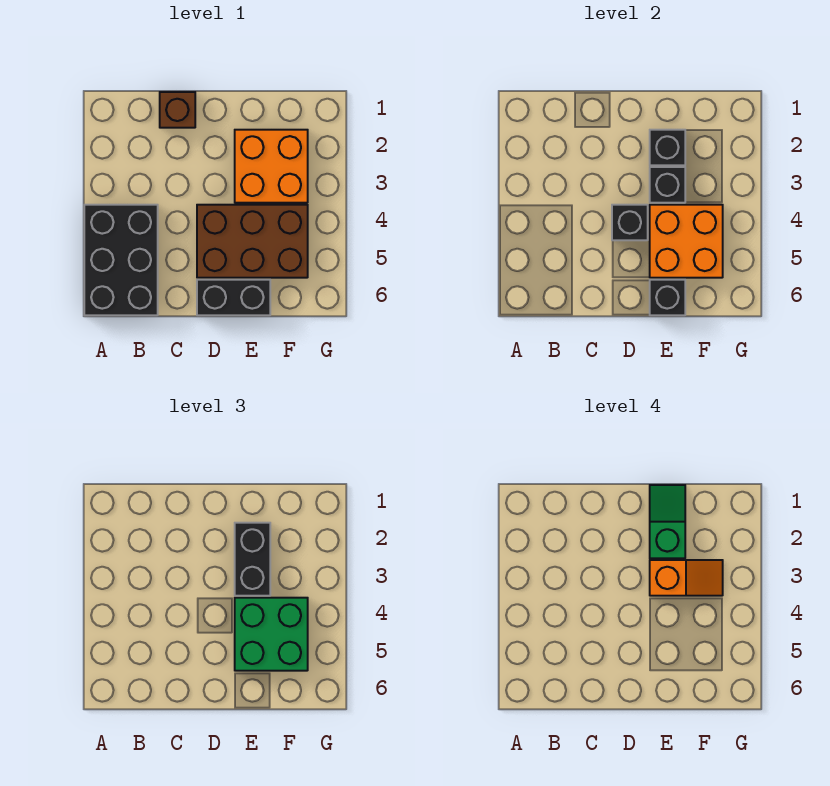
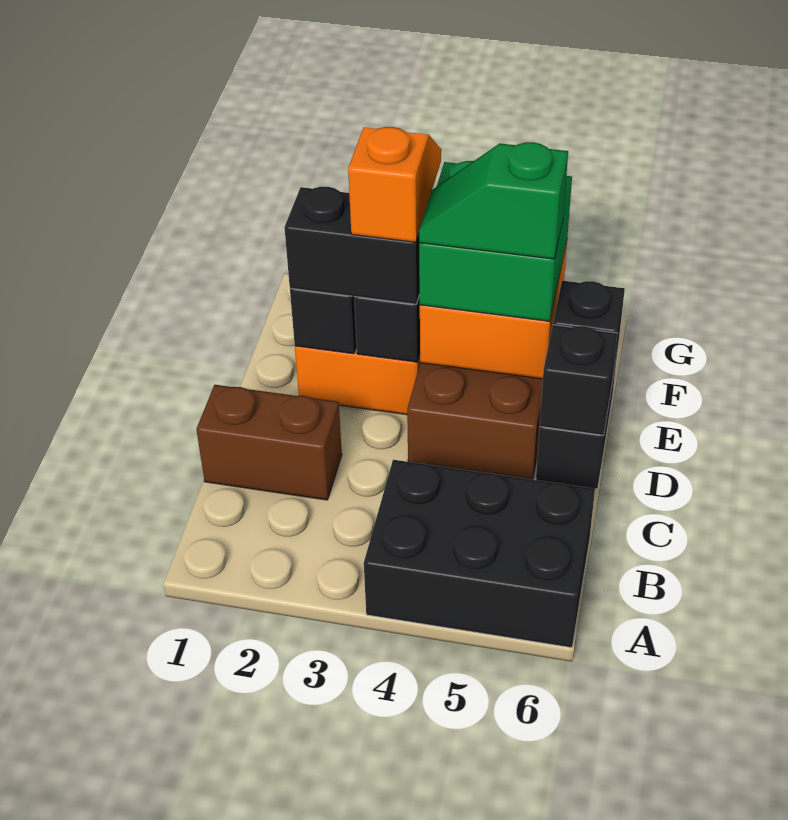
brown 1x1 brick [160,92,195,128] -> brown 1x2 brick [196,385,342,500]
black 1x1 brick [612,205,648,240] -> black 1x1 brick moved to [540,325,618,435]
green 1x2 slope [650,485,685,558] -> green 1x2 slope moved to [419,142,568,259]

